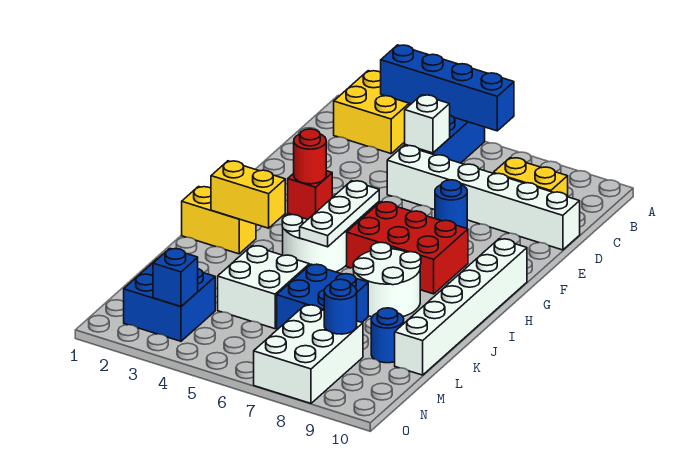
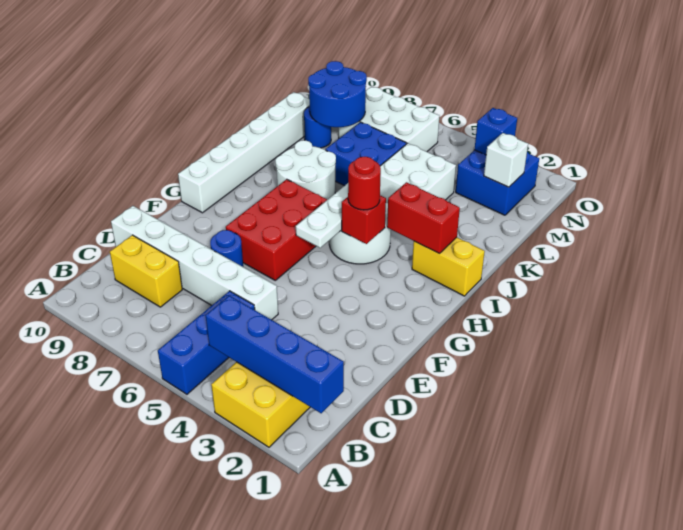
blue 1x4 brick [381,45,514,131] -> blue 1x4 brick moved to [206,296,344,413]
white 1x1 brick [405,95,450,153] -> white 1x1 brick moved to [484,133,528,187]
red 2x3 brick [347,202,468,294] -> red 2x3 brick turned to [226,179,327,280]
yellow 1x2 brick [211,161,285,228] -> red 1x2 brick [387,182,460,253]
white 2x3 brick [254,305,363,403] -> white 2x3 brick turned to [339,86,439,152]
blue 1x1 round brick [324,279,357,334] -> blue 2x2 round brick [308,61,367,127]

